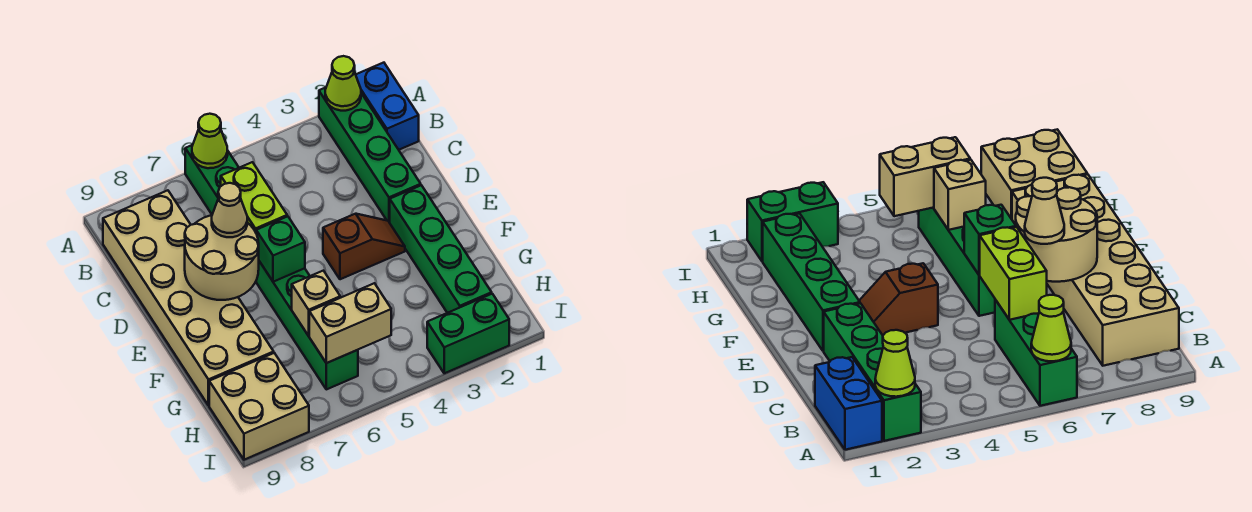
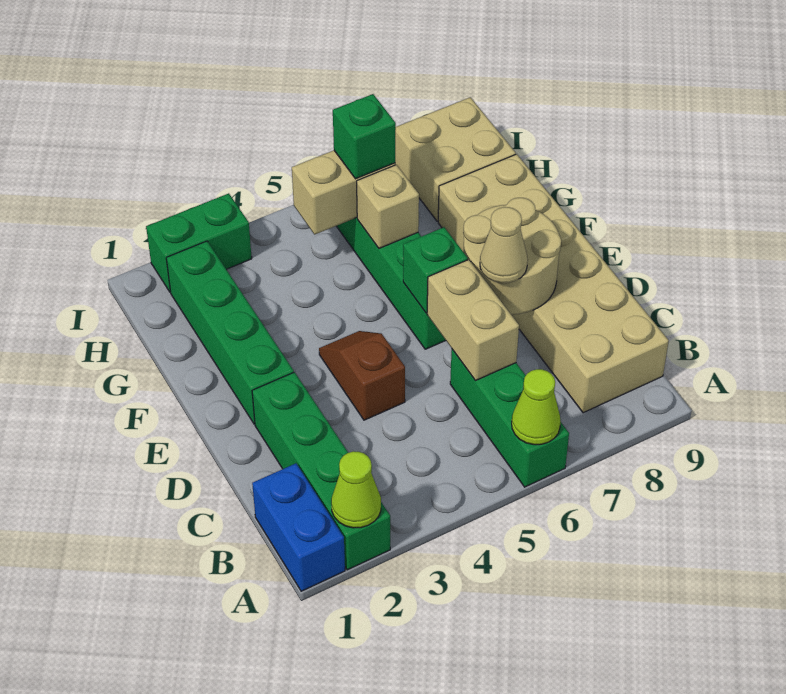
lime 1x2 brick [221,162,287,232] -> tan 1x2 brick [427,260,519,381]
brown 1x2 slope [323,214,405,279] -> brown 1x2 slope turned to [319,331,405,420]
none -> green 1x1 brick [333,94,396,179]

